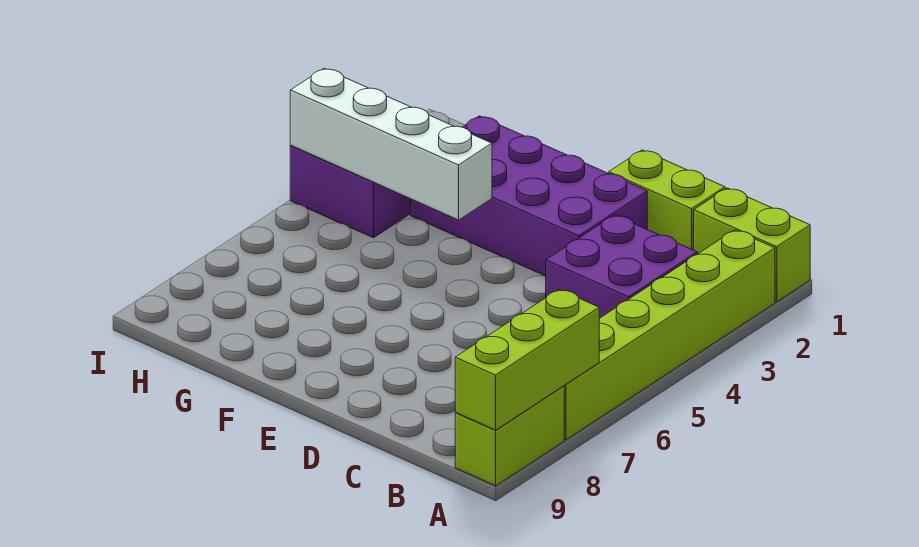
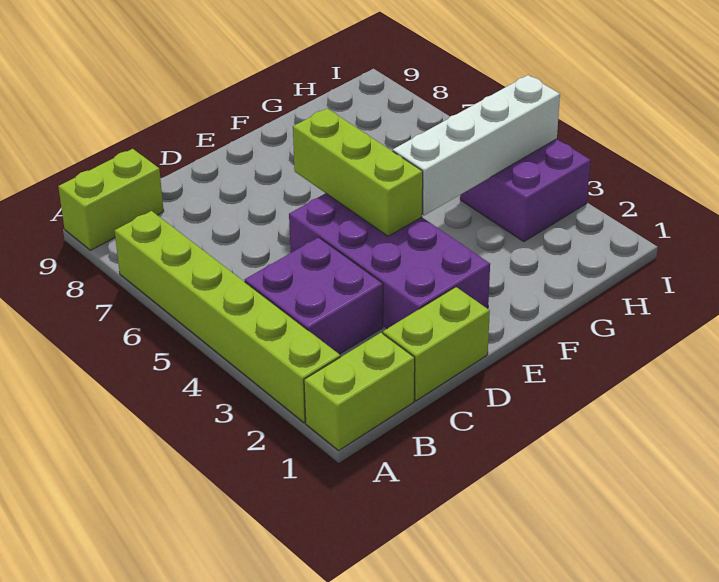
lime 1x3 brick [455,289,599,430] -> lime 1x3 brick moved to [293,108,423,236]
lime 1x2 brick [455,386,564,486] -> lime 1x2 brick turned to [58,149,164,250]
purple 2x4 brick [411,116,647,276] -> purple 2x4 brick turned to [289,193,490,329]

